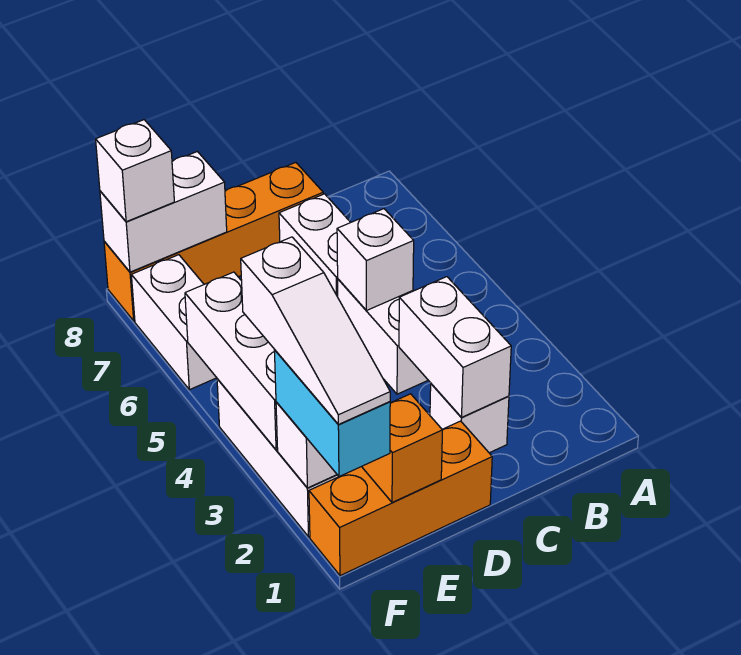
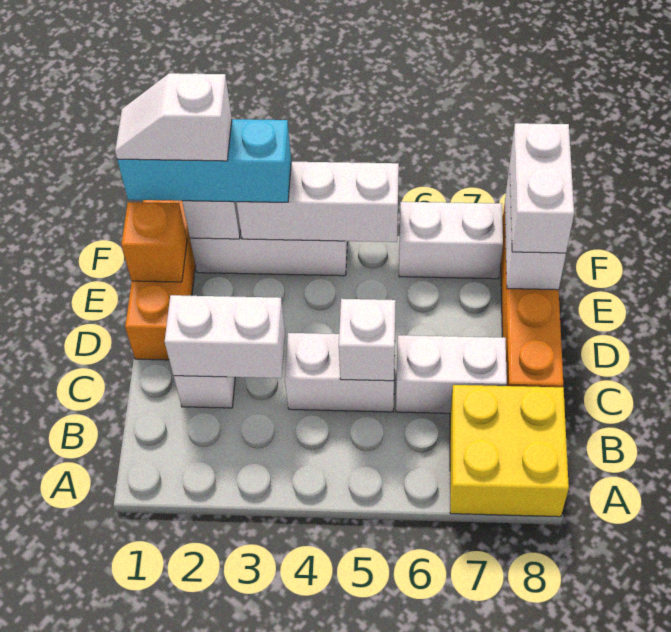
none -> yellow 2x2 brick [450,385,569,517]
cyan 1x2 brick [274,350,390,477] -> cyan 1x3 brick [117,119,291,202]
white 1x3 slope [241,237,390,424] -> white 1x2 slope [115,73,232,161]
white 1x1 brick [96,120,174,222] -> white 1x2 brick [509,123,574,253]

